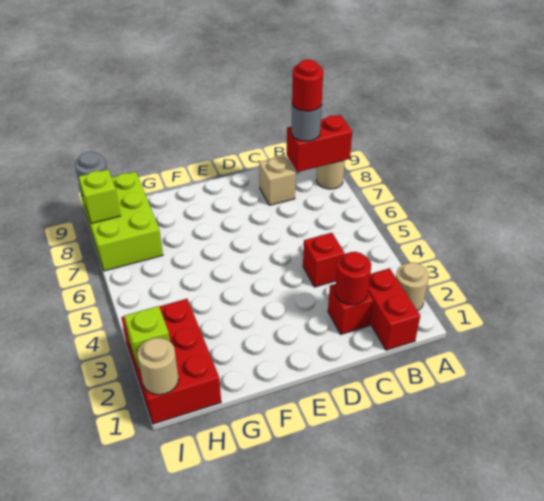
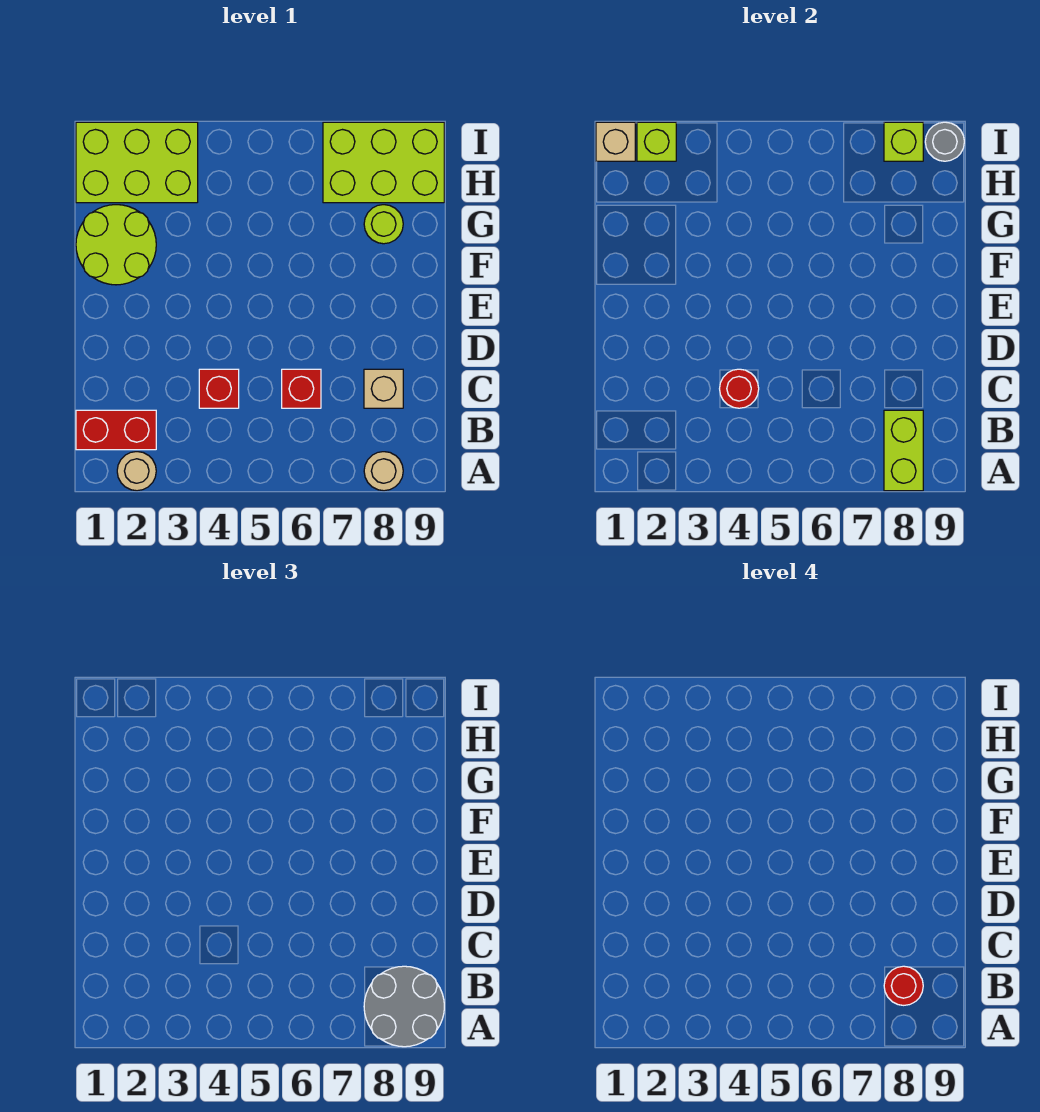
red 1x2 brick [287,115,352,172] -> lime 1x2 brick [884,410,923,491]
grey 1x1 round brick [291,104,322,141] -> grey 2x2 round brick [364,966,444,1047]
red 1x1 brick [328,284,373,334] -> red 1x1 brick moved to [282,369,321,408]
red 1x1 round brick [335,252,371,305] -> red 1x1 round brick moved to [720,369,759,408]
none -> lime 2x2 round brick [76,205,156,285]
none -> lime 1x1 round brick [364,205,403,244]
red 2x3 brick [121,299,221,424] -> lime 2x3 brick [76,122,198,203]
tan 1x1 round brick [137,338,179,395] -> tan 1x1 brick [596,122,635,161]

